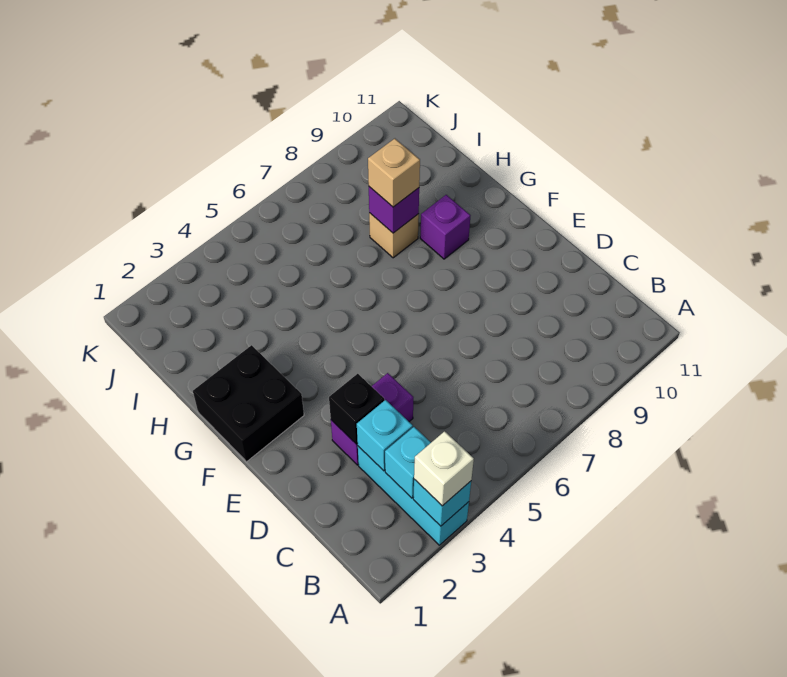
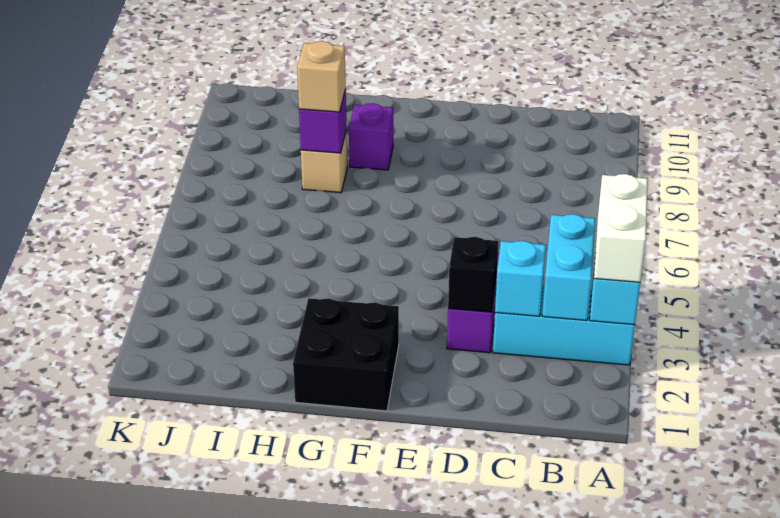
white 1x1 brick [414,431,474,506] -> white 1x2 brick [594,174,648,282]
cyan 1x1 brick [385,427,431,498] -> cyan 1x2 brick [542,214,595,320]

